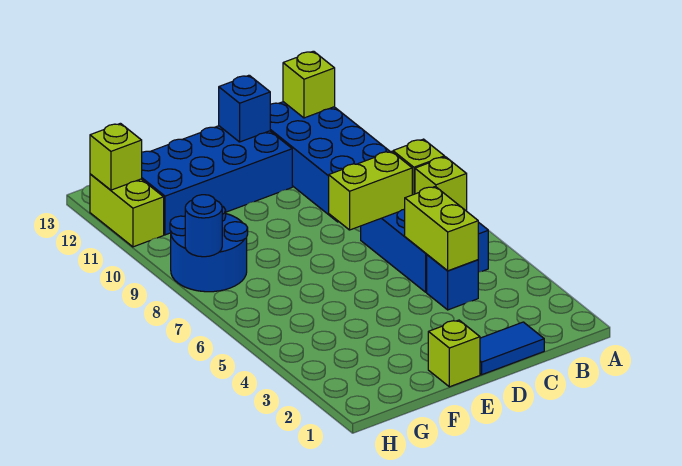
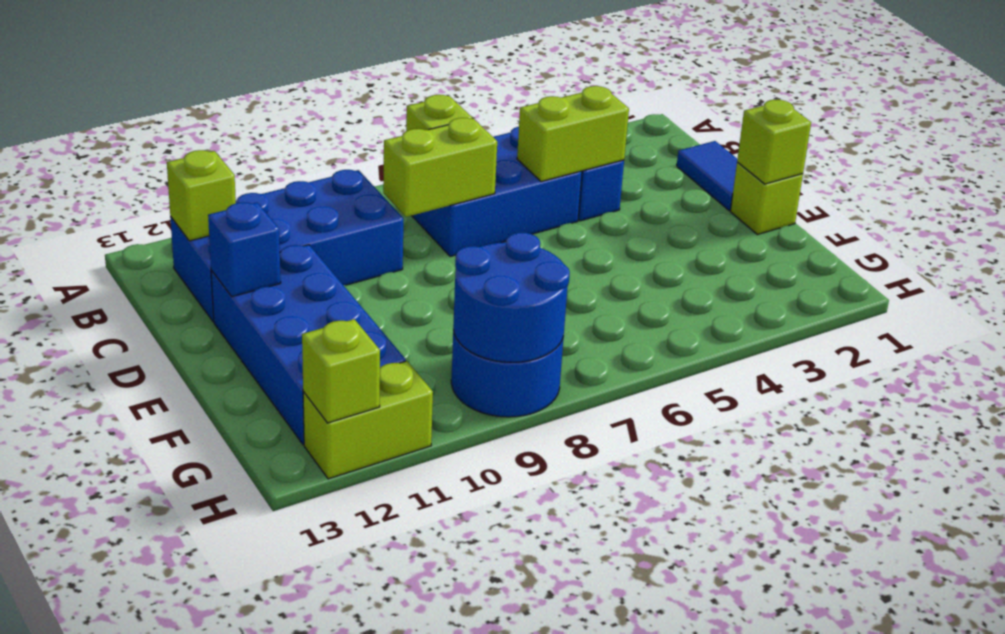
lime 1x1 brick [415,157,467,211] -> lime 1x1 brick moved to [737,100,811,184]
lime 1x2 brick [329,151,412,230] -> lime 1x2 brick turned to [383,118,497,217]
blue 1x1 round brick [185,195,222,257] -> blue 2x2 round brick [453,233,570,362]

